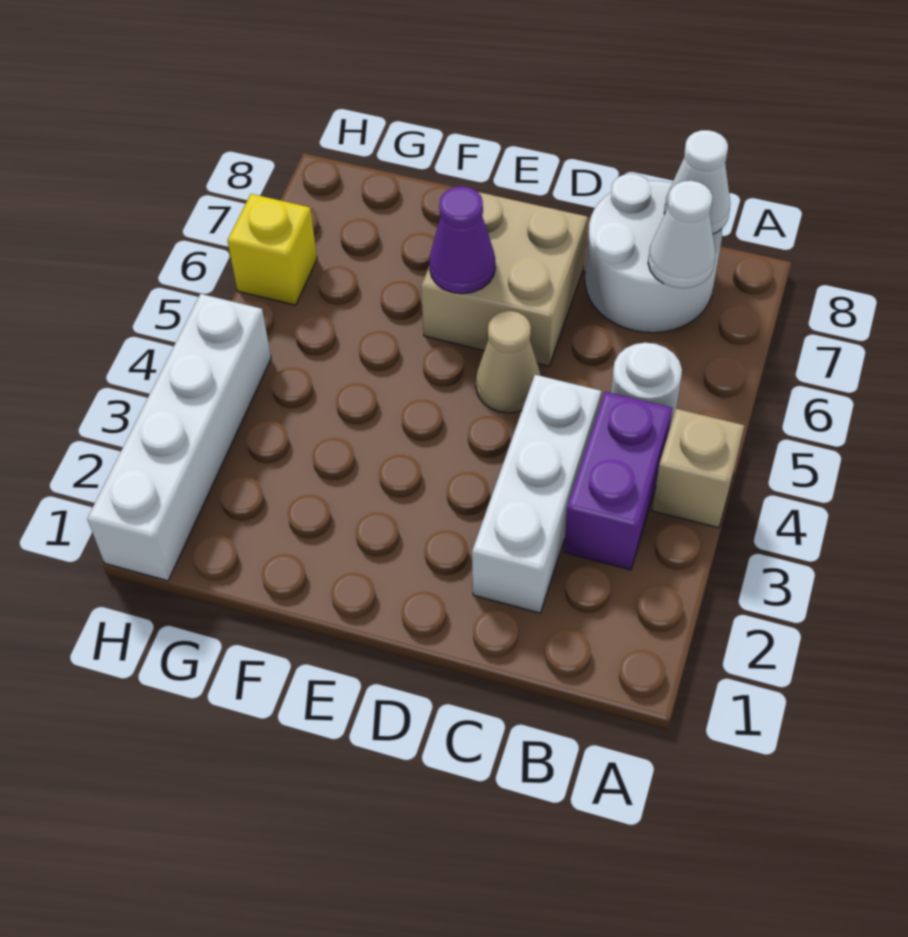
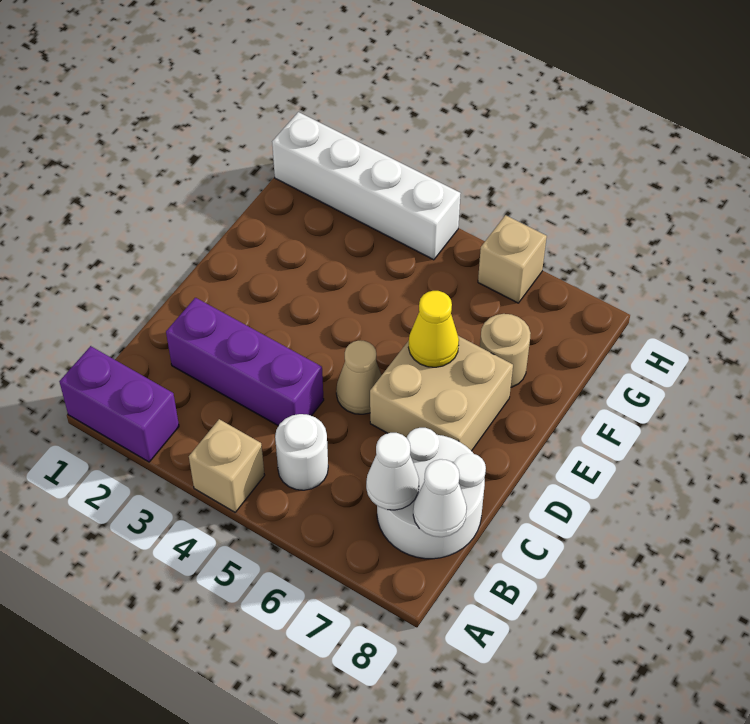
purple 1x2 brick [564,392,672,570] -> purple 1x2 brick moved to [59,346,179,462]
white 1x3 brick [472,375,601,613] -> purple 1x3 brick [166,298,324,426]
purple 1x1 cone [429,186,495,294] -> yellow 1x1 cone [408,291,459,367]
none -> tan 1x1 round brick [480,314,531,387]
yellow 1x1 brick [227,194,317,305] -> tan 1x1 brick [478,215,547,303]

